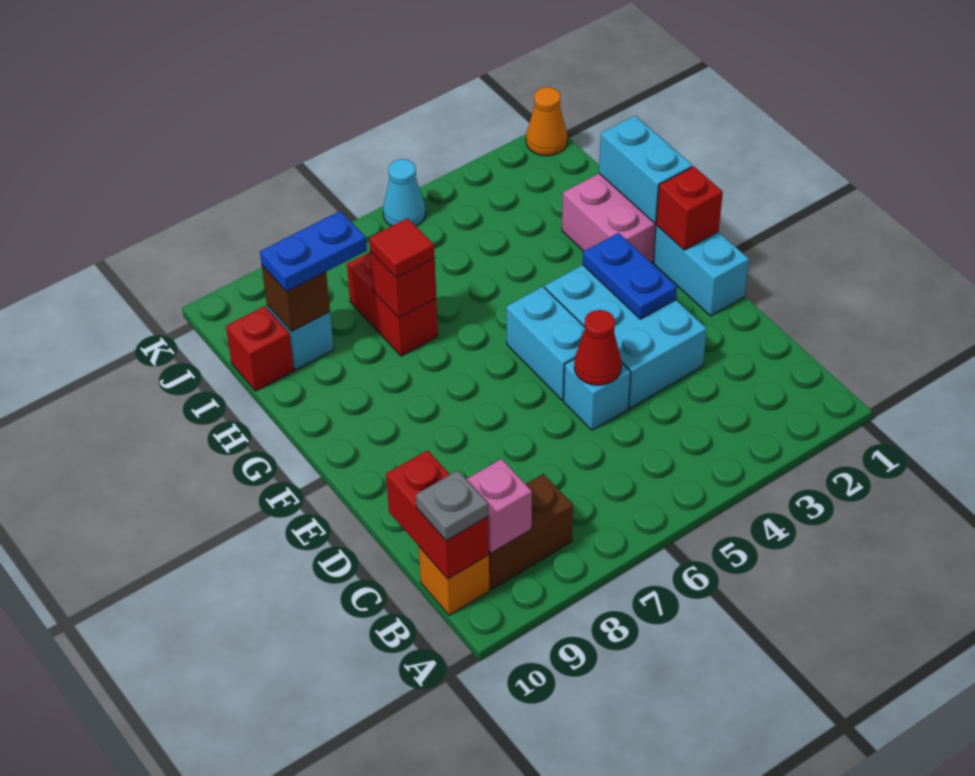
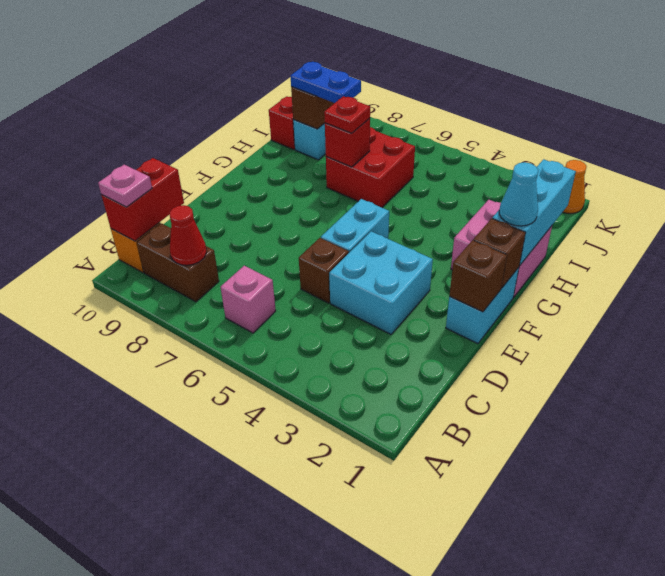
pink 1x1 brick [466,459,532,553] -> pink 1x1 brick moved to [221,266,276,333]
grey 1x1 plate [416,471,488,541] -> pink 1x1 plate [98,165,152,207]
cyan 2x3 brick [545,265,707,408] -> cyan 2x2 brick [329,231,433,334]
cyan 1x1 brick [564,359,631,430] -> brown 1x1 brick [299,238,349,303]
red 1x1 cone [574,310,621,385] -> red 1x1 cone moved to [170,205,207,265]
none -> brown 1x1 brick [449,240,507,312]
blue 1x2 plate [583,233,677,319] -> none
red 1x1 brick [656,167,723,250] -> brown 1x1 brick [473,219,526,288]
cyan 1x2 brick [599,116,692,223] -> cyan 1x3 brick [492,159,576,266]
red 1x2 brick [347,252,438,356] -> red 2x2 brick [326,127,415,207]
red 1x1 tile [369,218,435,278] -> red 1x1 plate [324,96,370,133]
cyan 1x1 cone [383,159,426,226] -> cyan 1x1 cone moved to [499,162,538,226]

